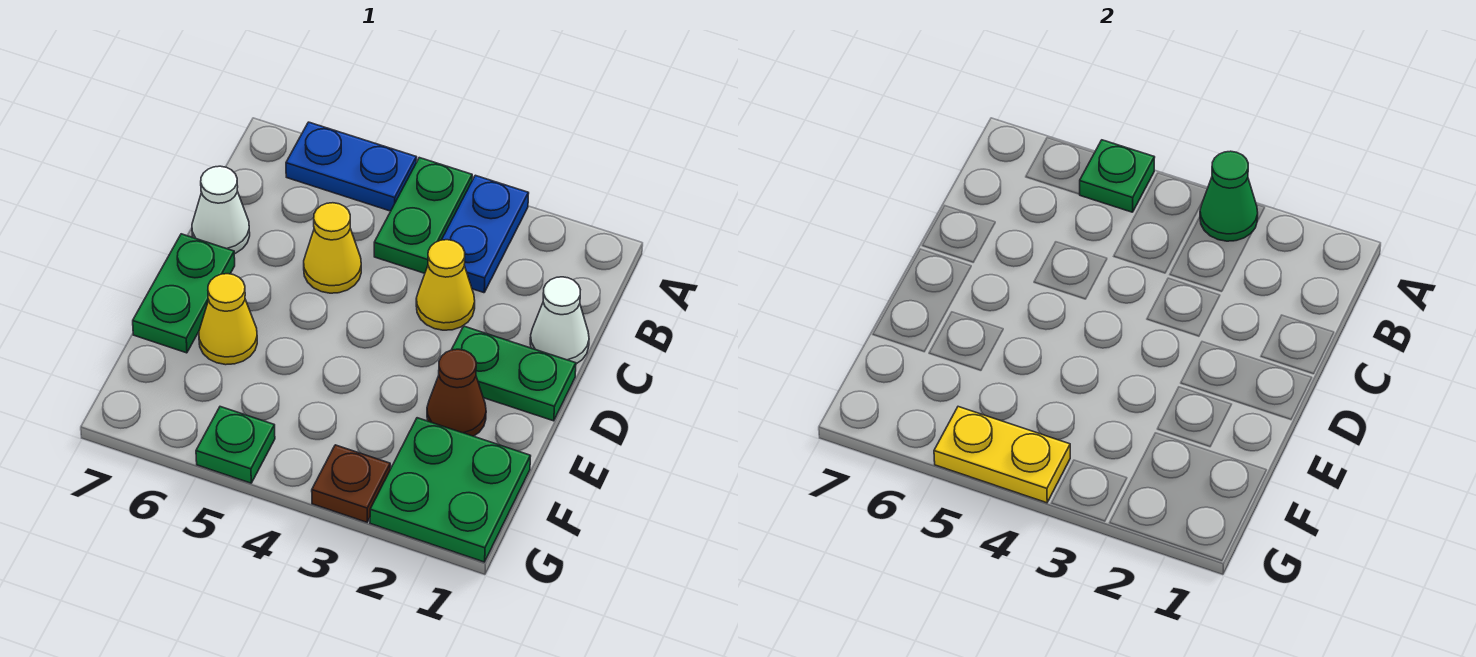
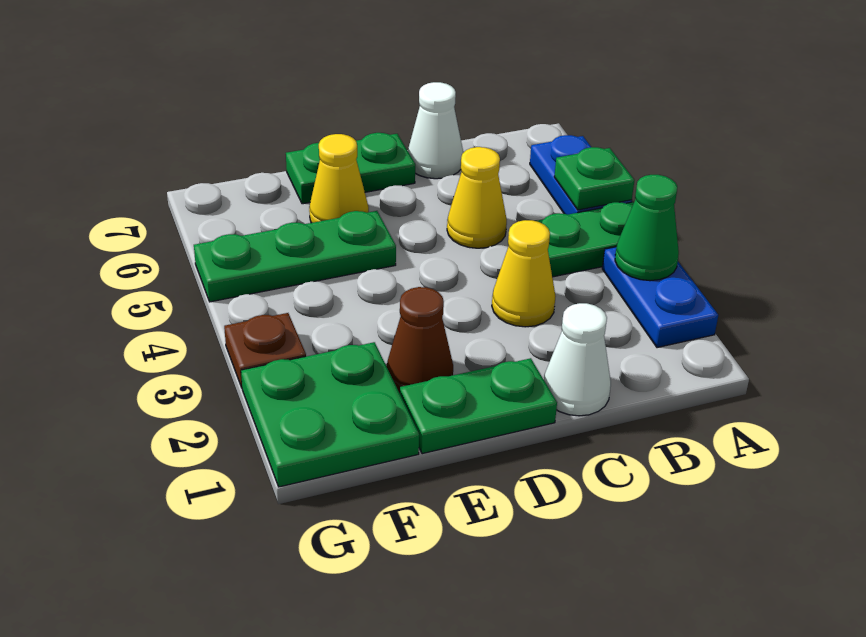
blue 1x2 plate [442,175,529,293] -> blue 1x2 plate turned to [602,247,718,348]
green 1x2 plate [452,326,576,421] -> green 1x2 plate turned to [400,358,557,454]
yellow 1x2 plate [934,407,1070,503] -> none
green 1x1 plate [196,407,275,483] -> green 1x3 plate [194,211,396,302]

